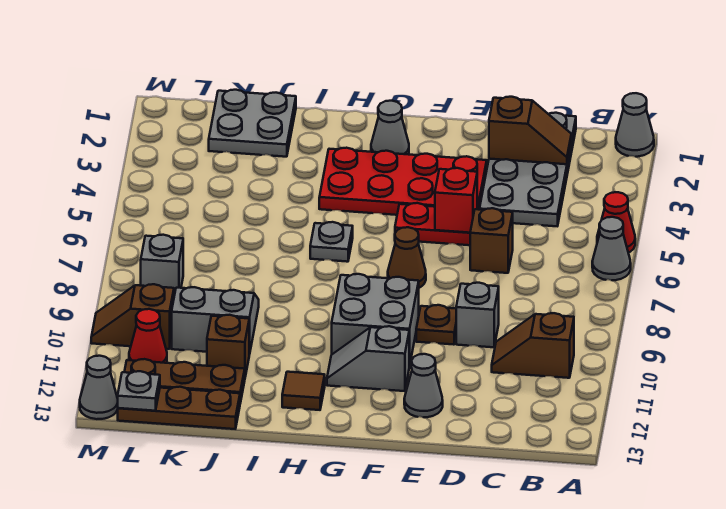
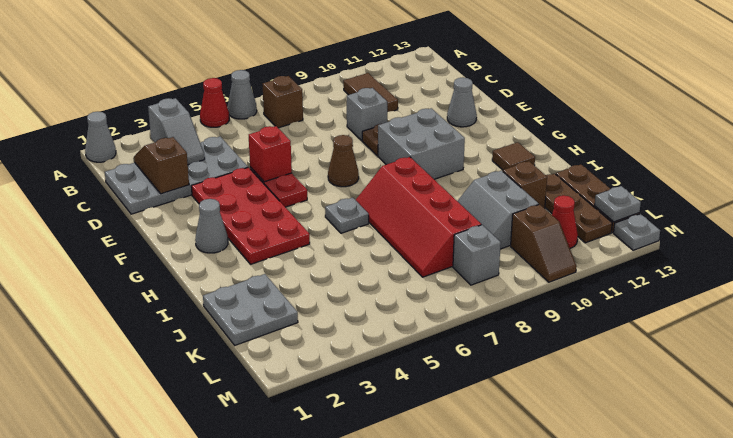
brown 1x2 slope [492,313,574,378] -> brown 1x2 tile [343,73,398,112]
brown 1x1 brick [470,208,513,273] -> brown 1x1 brick moved to [263,76,303,128]
grey 1x2 slope [327,326,409,391] -> grey 1x2 slope moved to [148,98,205,165]
none -> red 2x4 slope [356,157,481,277]
grey 1x1 cone [80,356,118,419] -> grey 1x1 plate [614,214,660,250]

